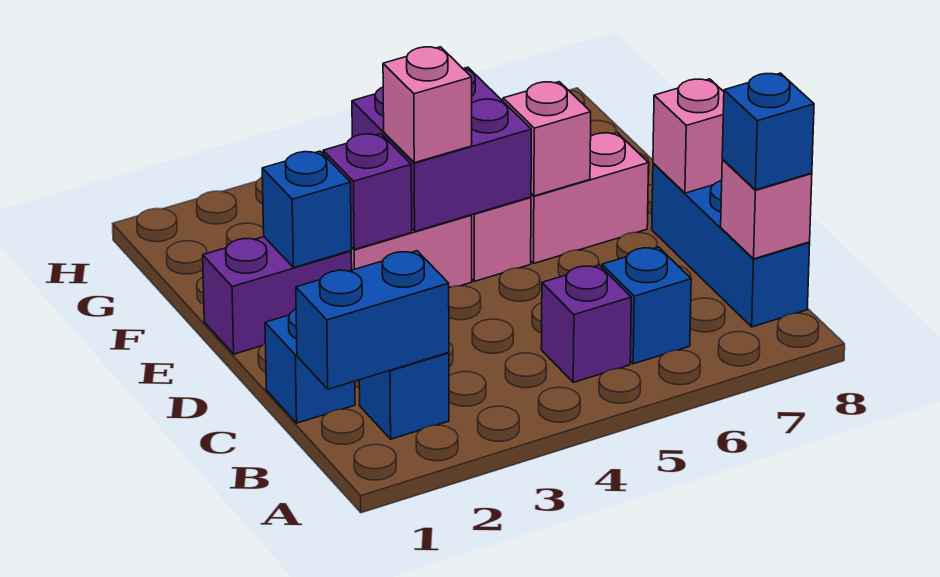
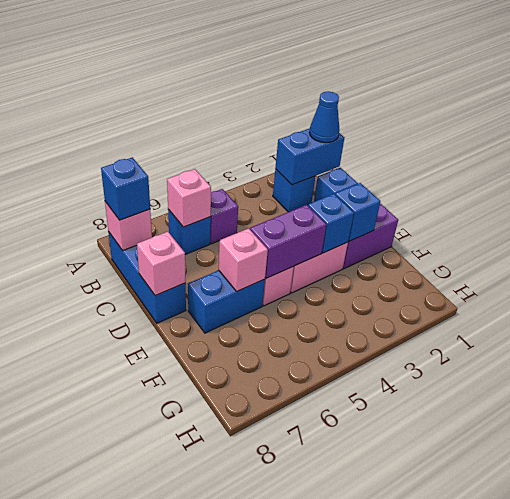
none -> blue 1x1 cone [309,91,340,143]
purple 1x1 brick [323,134,412,249] -> blue 1x1 brick [308,194,354,253]
purple 2x2 brick [352,67,531,231] -> purple 1x2 brick [250,205,326,278]
pink 1x1 brick [383,47,472,163] -> pink 1x1 brick moved to [167,169,211,227]
pink 1x2 brick [531,132,649,263] -> blue 1x2 brick [188,270,265,333]

